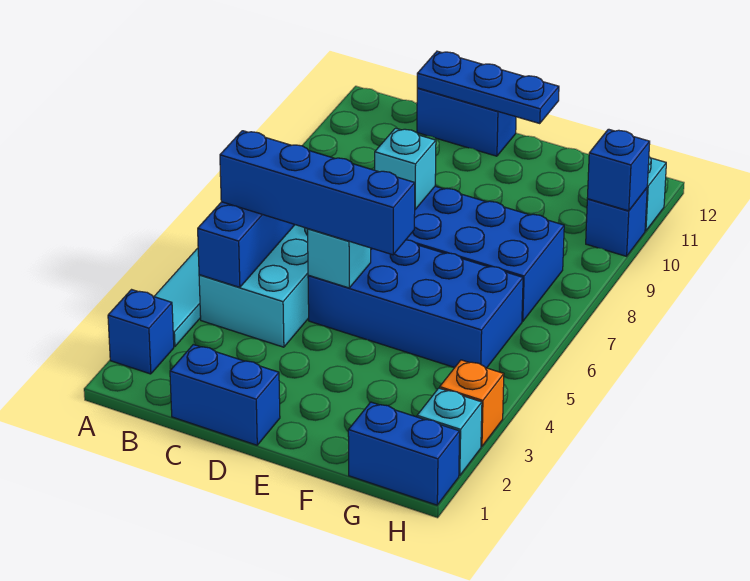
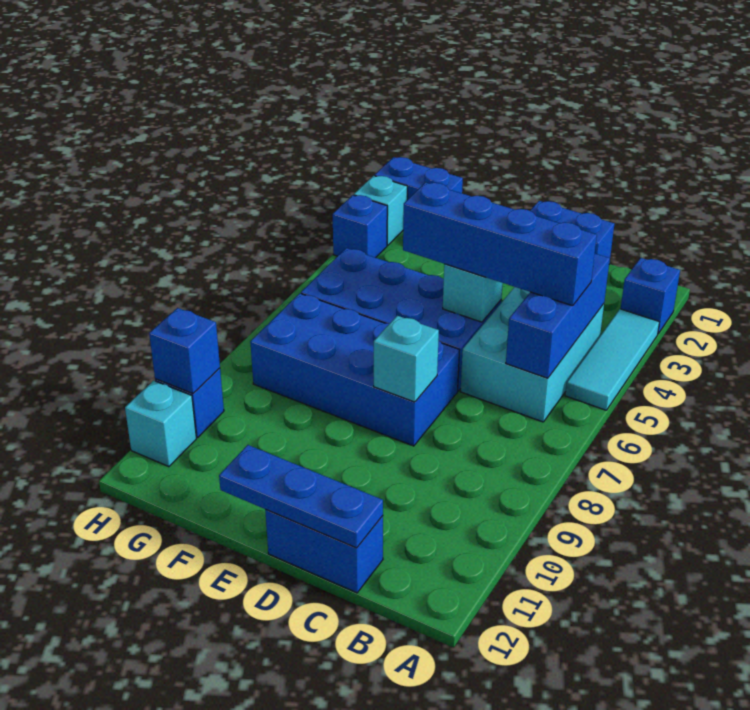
orange 1x1 brick [440,360,504,447] -> blue 1x1 brick [333,195,387,258]

